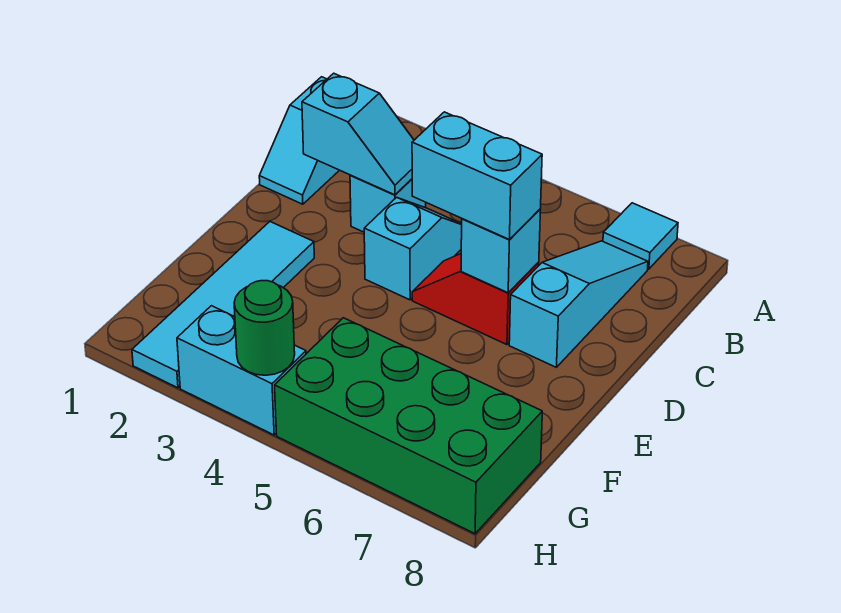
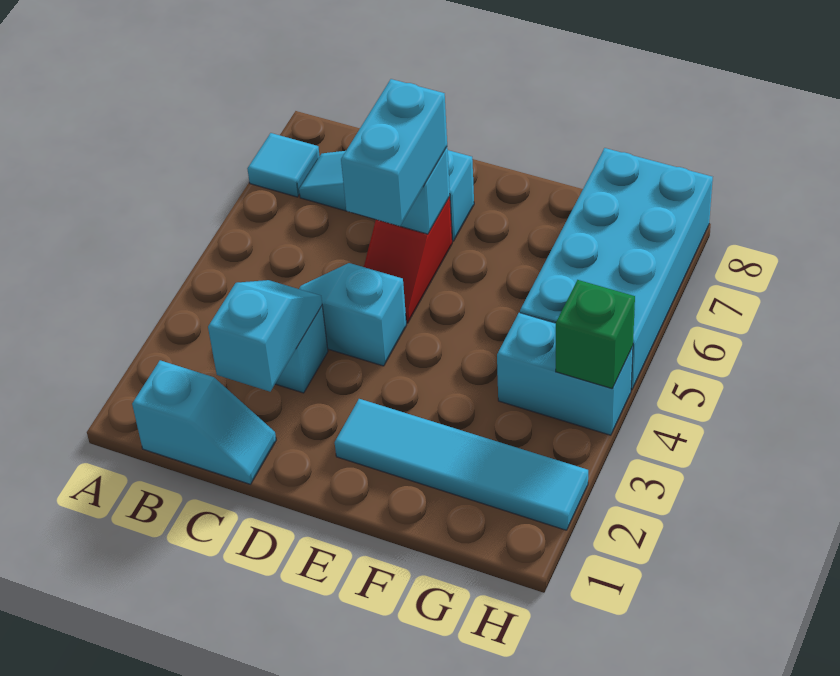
green 2x4 brick [275,318,542,534] -> cyan 2x4 brick [520,148,713,390]
cyan 1x2 brick [177,306,306,435] -> cyan 1x2 brick turned to [497,313,633,435]
green 1x1 round brick [234,281,295,375] -> green 1x1 brick [556,280,635,388]

